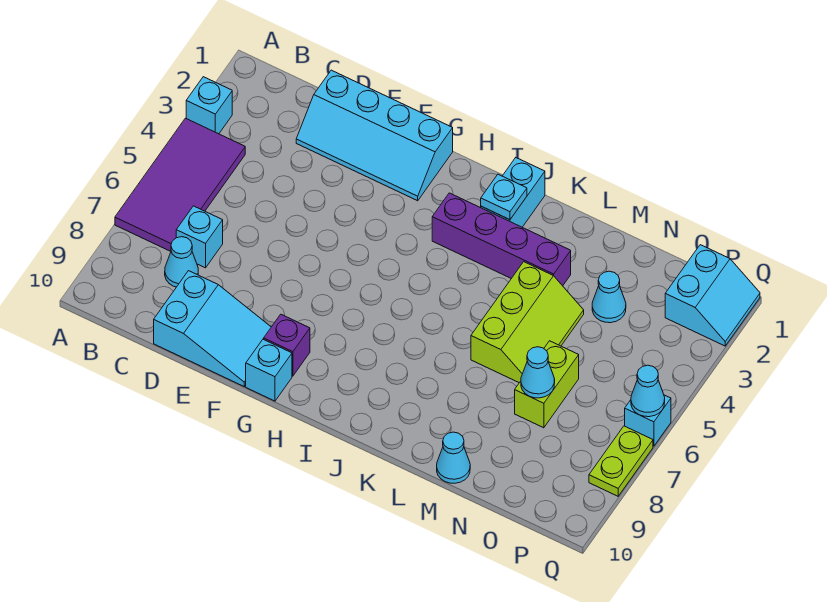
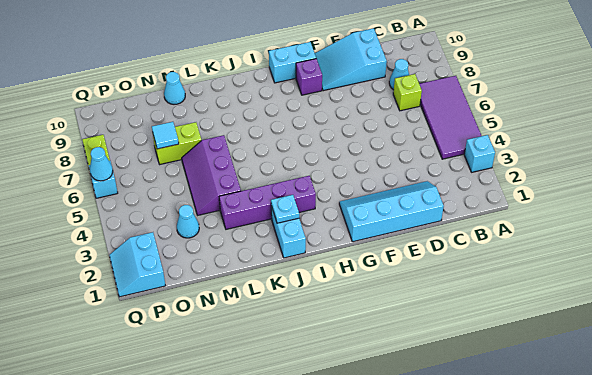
cyan 1x1 brick [176,206,223,268] -> lime 1x1 brick [393,74,422,111]
cyan 1x1 brick [246,339,292,401] -> cyan 1x2 brick [269,42,316,83]
lime 2x3 slope [471,262,584,383] -> purple 2x3 slope [182,135,241,215]
lime 1x2 brick [515,341,579,428] -> lime 1x2 brick turned to [153,122,201,164]
cyan 1x1 cone [521,347,555,398] -> cyan 1x1 tile [152,122,179,149]

